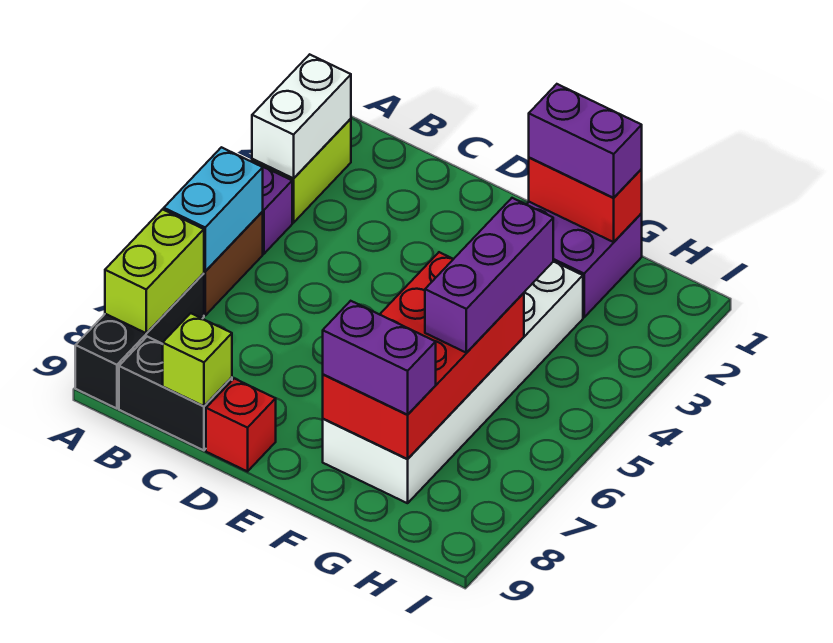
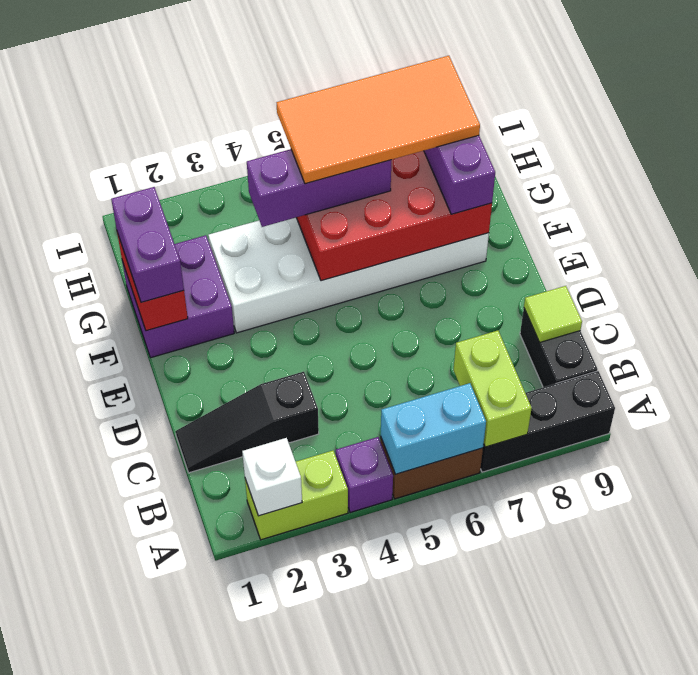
white 1x2 brick [252,54,351,178] -> white 1x1 brick [242,438,302,516]
lime 1x2 brick [105,209,204,333] -> lime 1x2 brick turned to [454,331,532,447]
none -> black 1x3 slope [175,372,319,473]
lime 1x1 brick [163,313,232,406] -> lime 1x1 tile [524,286,582,342]
red 1x1 brick [206,379,276,471] -> none
none -> orange 2x4 tile [277,56,480,184]

